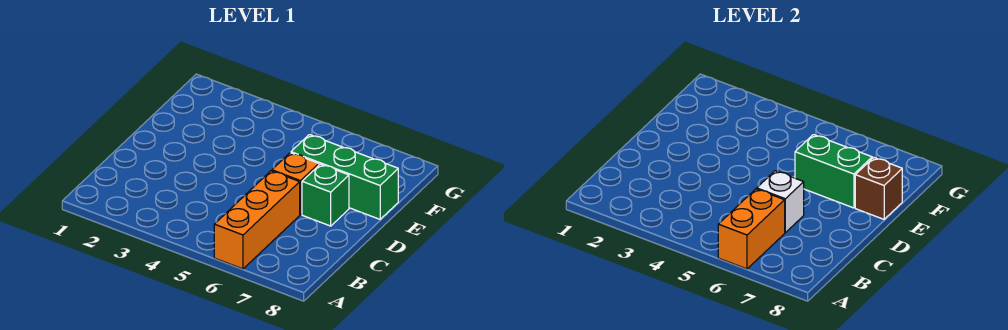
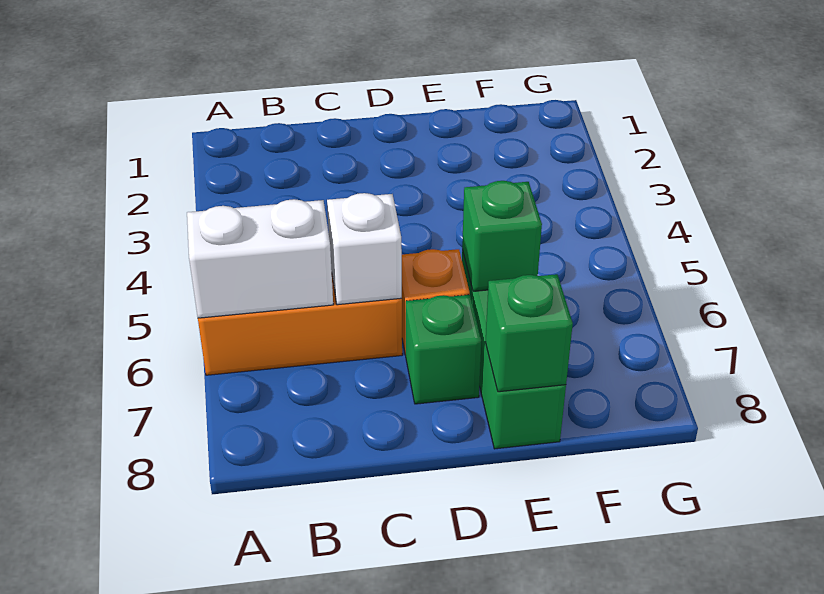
orange 1x2 brick [718,189,785,269] -> white 1x2 brick [187,199,333,318]
green 1x2 brick [795,135,872,208] -> green 1x1 brick [462,181,542,291]
brown 1x1 brick [855,158,902,219] -> green 1x1 brick [485,274,573,392]

